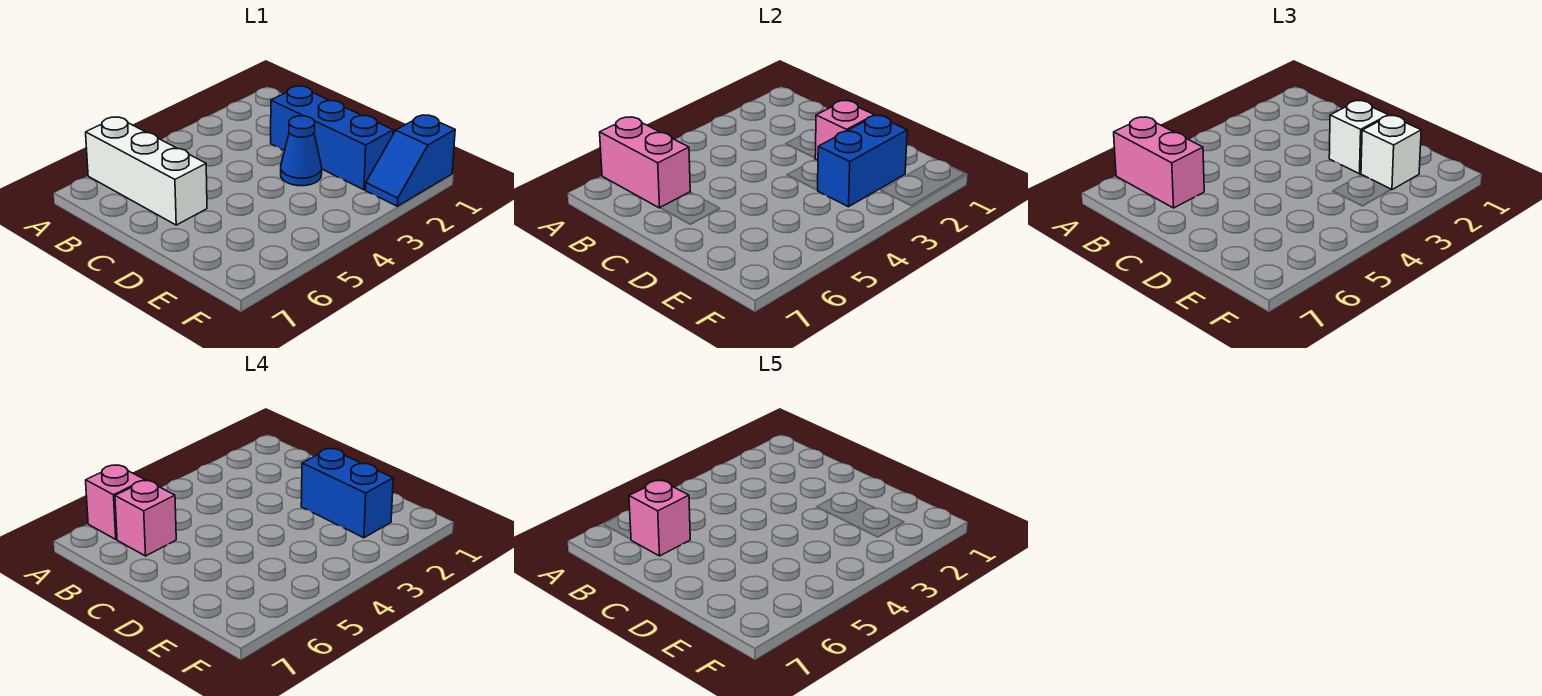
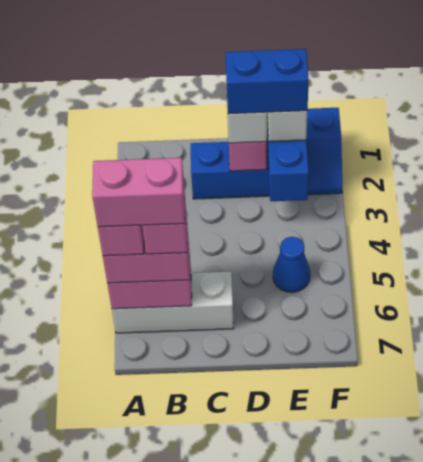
pink 1x1 brick [629,481,690,556] -> pink 1x2 brick [92,158,185,227]
blue 1x1 cone [281,116,322,186] -> blue 1x1 cone moved to [273,237,310,292]

